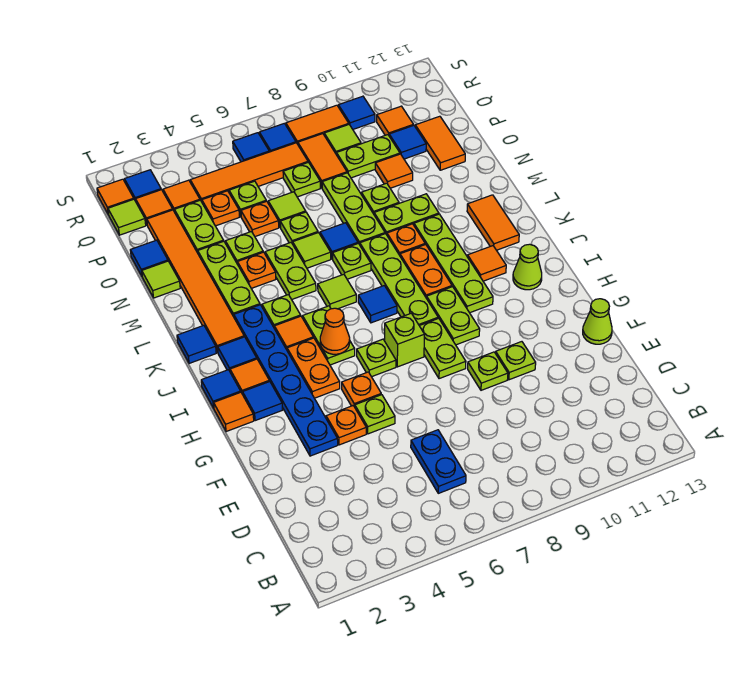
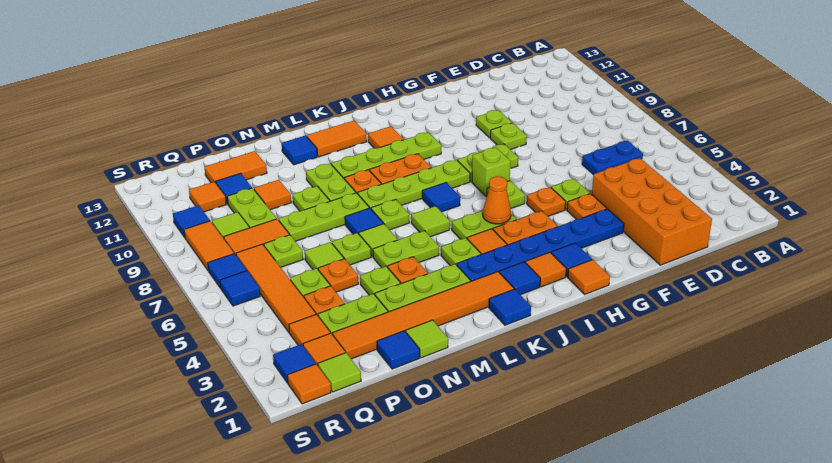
none -> orange 2x4 brick [592,158,712,265]
lime 1x1 cone [583,299,612,344] -> none
lime 1x2 plate [427,287,480,345] -> none
blue 1x1 tile [201,370,241,408] -> blue 1x1 tile moved to [282,136,317,165]
lime 1x1 cone [513,244,542,290] -> none

